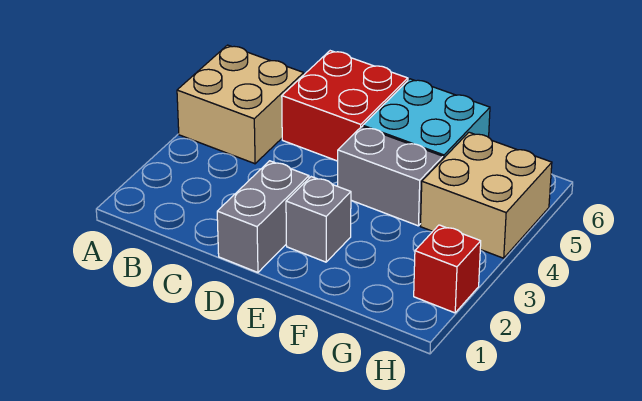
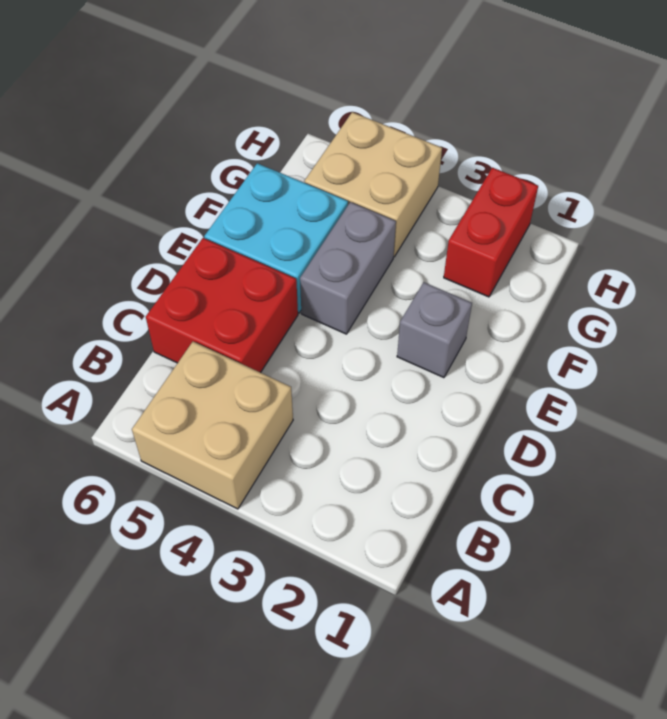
grey 1x2 brick [217,161,309,272] -> none
red 1x1 brick [414,225,481,313] -> red 1x2 brick [444,168,538,297]

